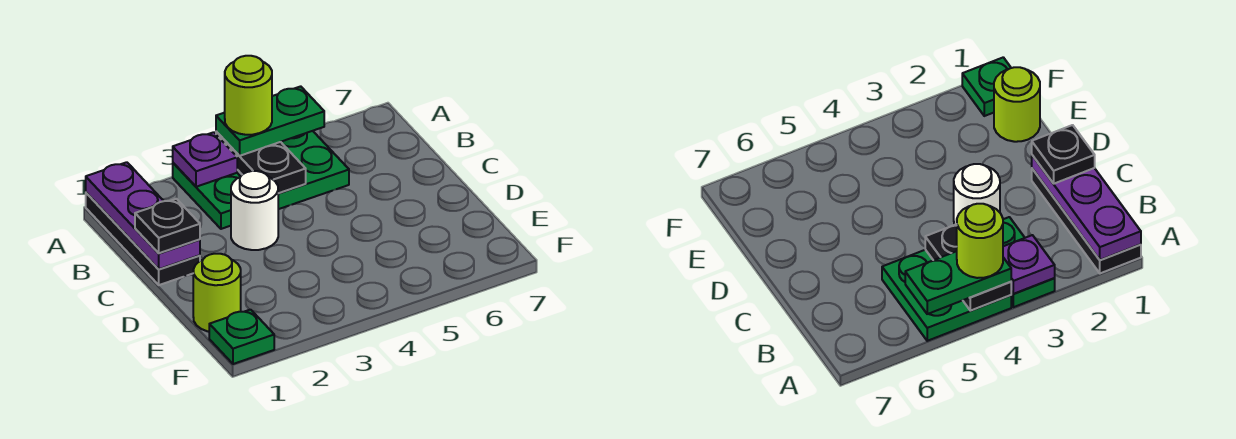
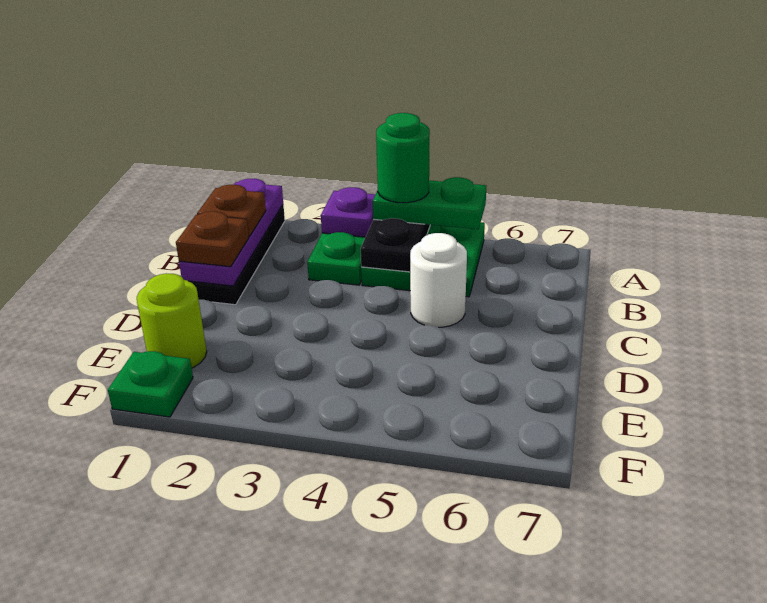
lime 1x1 round brick [225,56,272,135] -> green 1x1 round brick [376,113,430,203]
none -> brown 1x1 plate [197,185,266,237]
black 1x1 plate [135,199,200,253] -> brown 1x1 plate [176,211,249,267]
white 1x1 round brick [231,171,279,250] -> white 1x1 round brick moved to [410,233,467,327]

